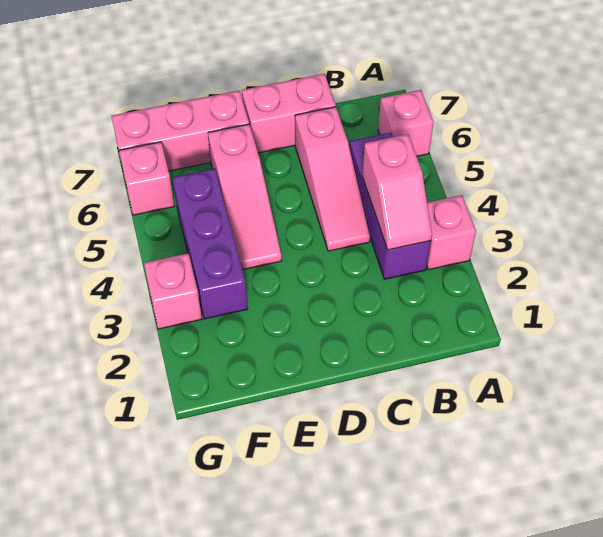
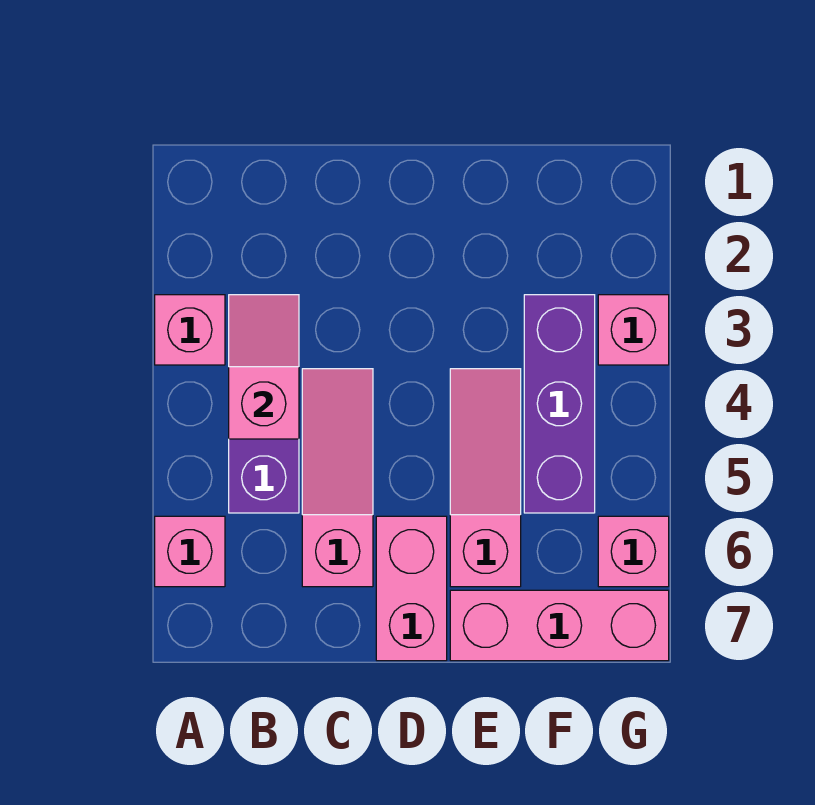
pink 1x2 brick [242,74,336,153] -> pink 1x2 brick turned to [376,516,447,661]

